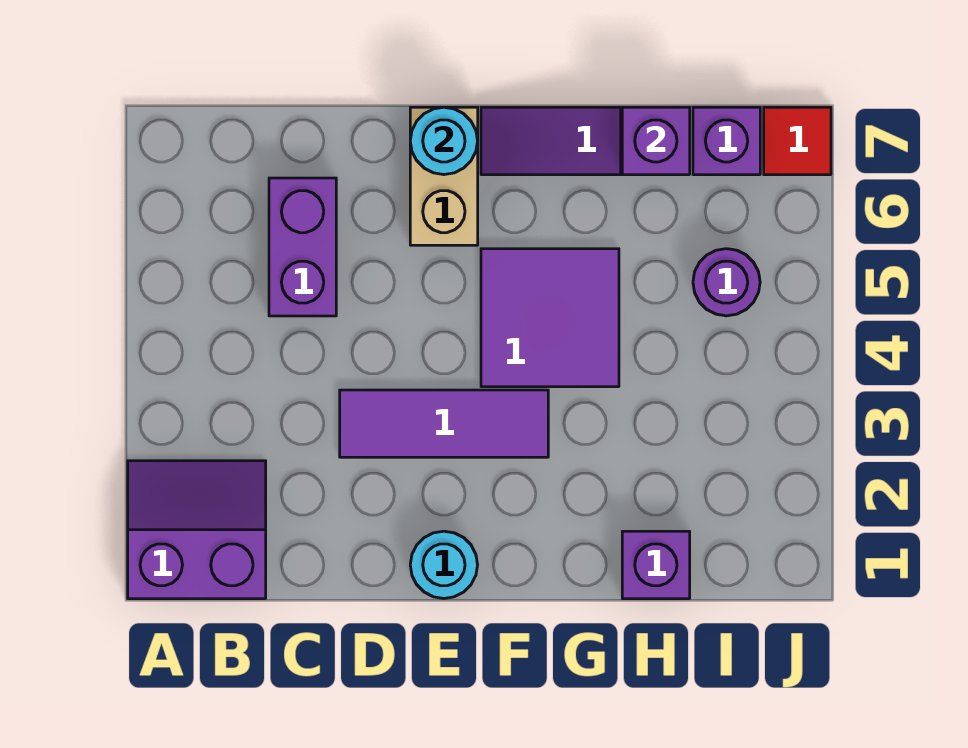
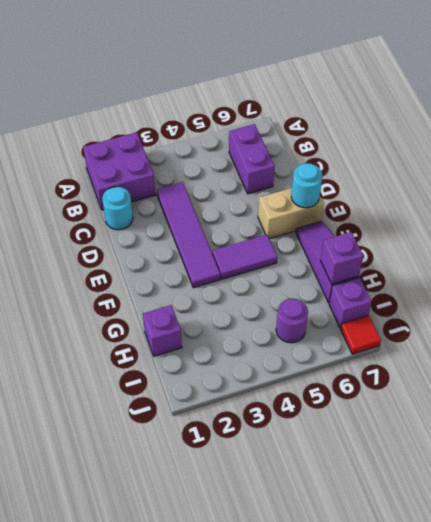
purple 2x2 slope [128,461,266,599] -> purple 2x2 brick [83,132,155,210]
purple 1x2 brick [269,178,336,316] -> purple 1x2 brick turned to [229,124,275,194]
purple 1x3 tile [340,390,548,457] -> purple 1x4 tile [157,182,220,288]
cyan 1x1 round brick [410,531,478,598] -> cyan 1x1 round brick moved to [102,187,133,230]
purple 2x2 tile [481,249,619,387] -> purple 1x2 tile [212,235,277,279]

